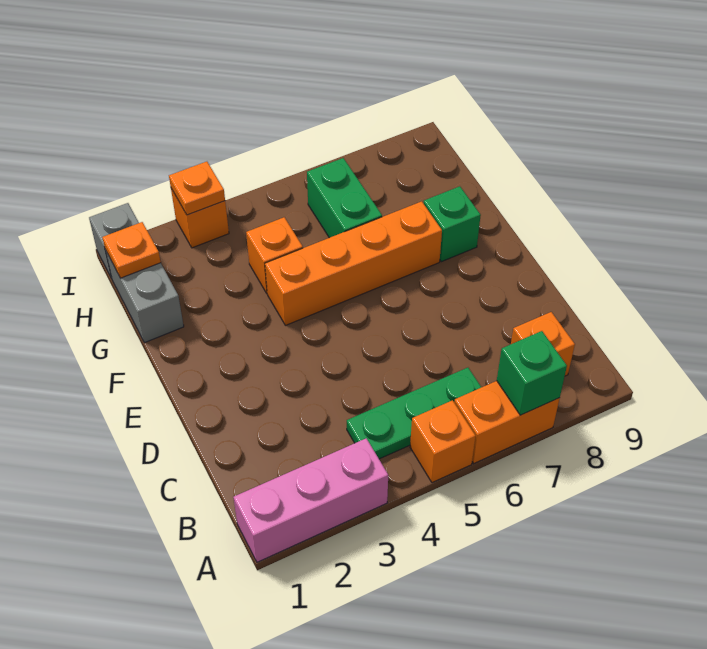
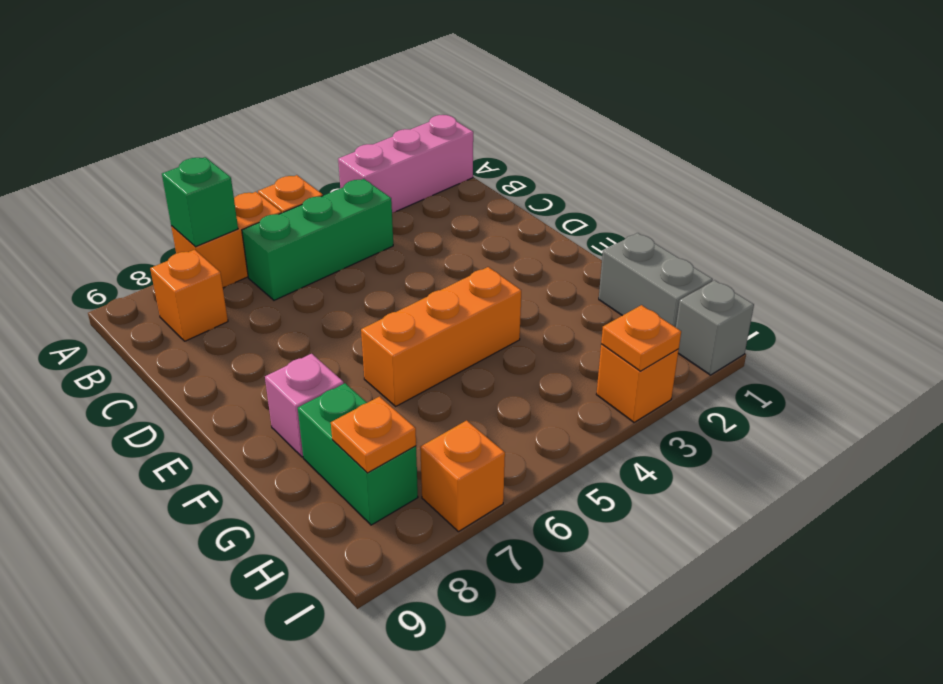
green 1x3 plate [347,368,481,459] -> green 1x3 brick [242,179,393,300]
orange 1x4 brick [265,201,442,325] -> orange 1x3 brick [361,267,521,406]
green 1x1 brick [424,186,481,262] -> pink 1x1 brick [265,354,344,457]
orange 1x1 brick [246,217,303,293] -> orange 1x1 brick moved to [420,421,505,532]
green 1x2 brick [307,158,382,238] -> green 1x2 brick moved to [298,383,418,525]
orange 1x1 plate [102,222,161,278] -> orange 1x1 plate moved to [331,397,416,473]

